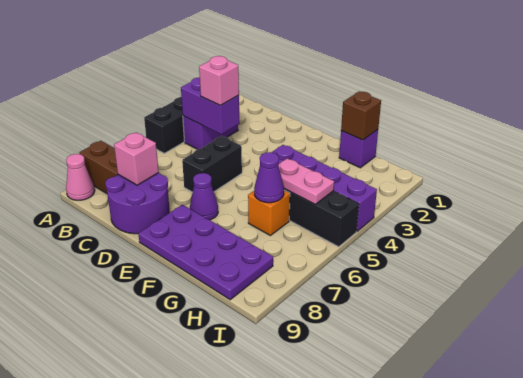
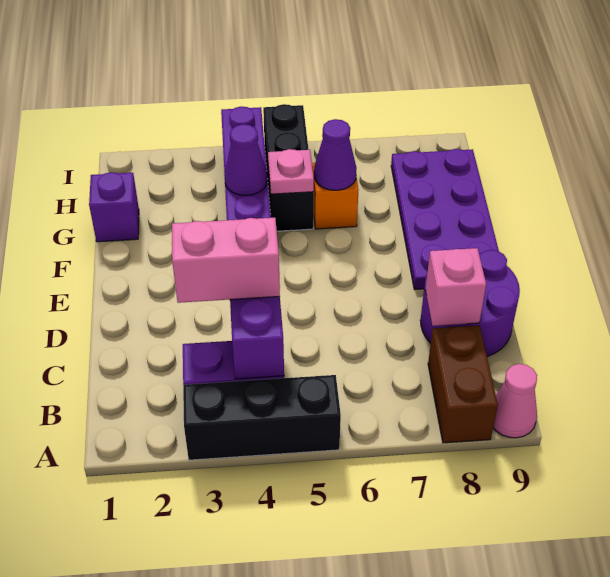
pink 1x1 brick [199,56,239,105] -> pink 1x2 brick [172,218,280,303]
black 1x2 brick [182,136,242,192] -> none
purple 1x1 cone [190,173,218,220] -> purple 1x1 cone moved to [224,124,267,195]
brown 1x1 brick [341,92,381,140] -> none
pink 1x2 plate [278,158,334,204] -> pink 1x1 plate [268,149,314,194]

